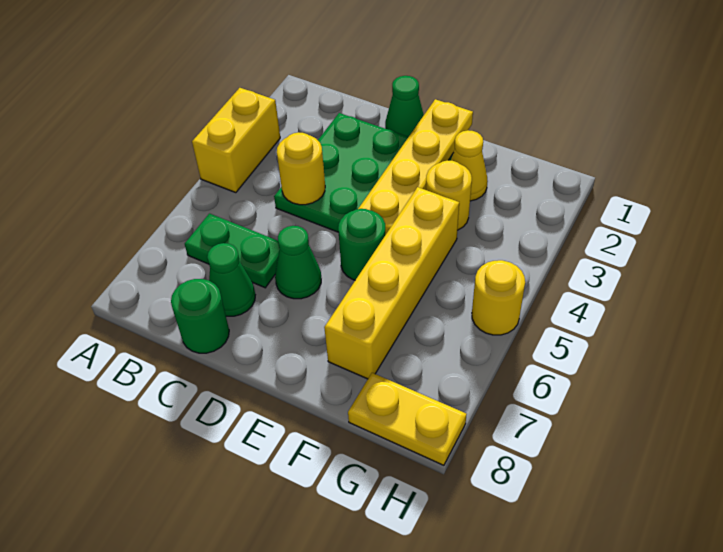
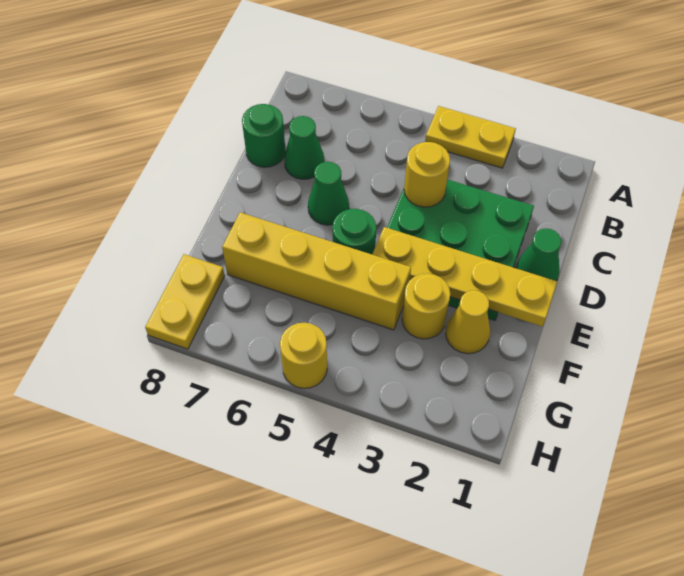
yellow 1x2 brick [192,88,280,193] -> yellow 1x2 plate [425,106,516,168]
green 1x2 plate [185,214,280,288] -> none

